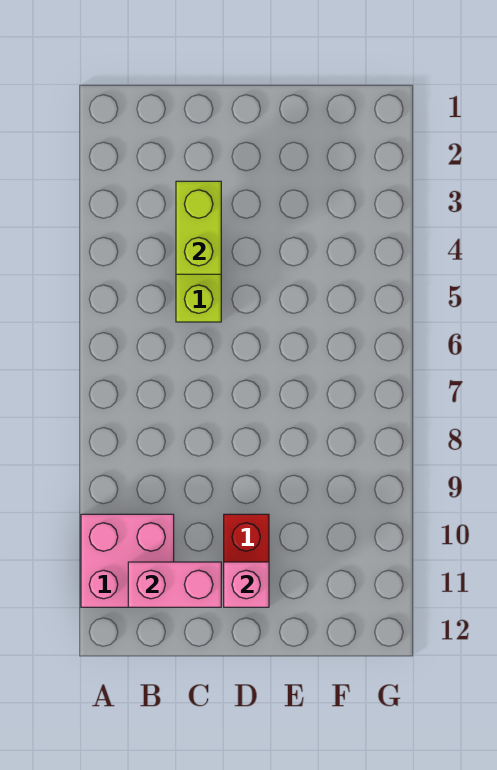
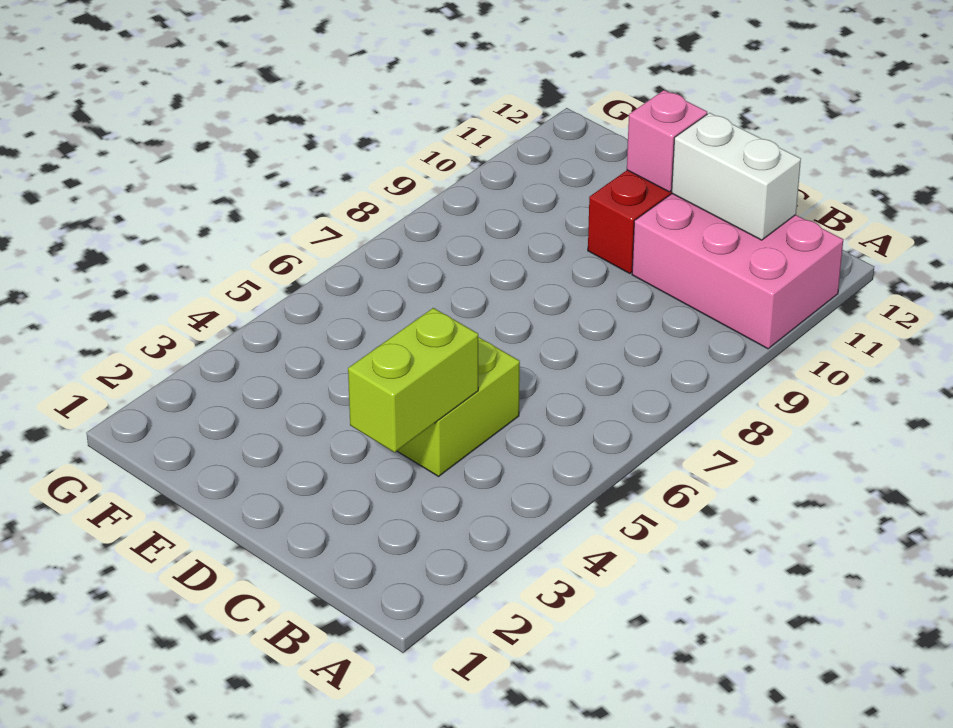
pink 2x2 brick [81,514,174,607] -> pink 2x3 brick [632,194,843,349]
pink 1x2 brick [128,562,221,607] -> white 1x2 brick [672,113,801,240]

